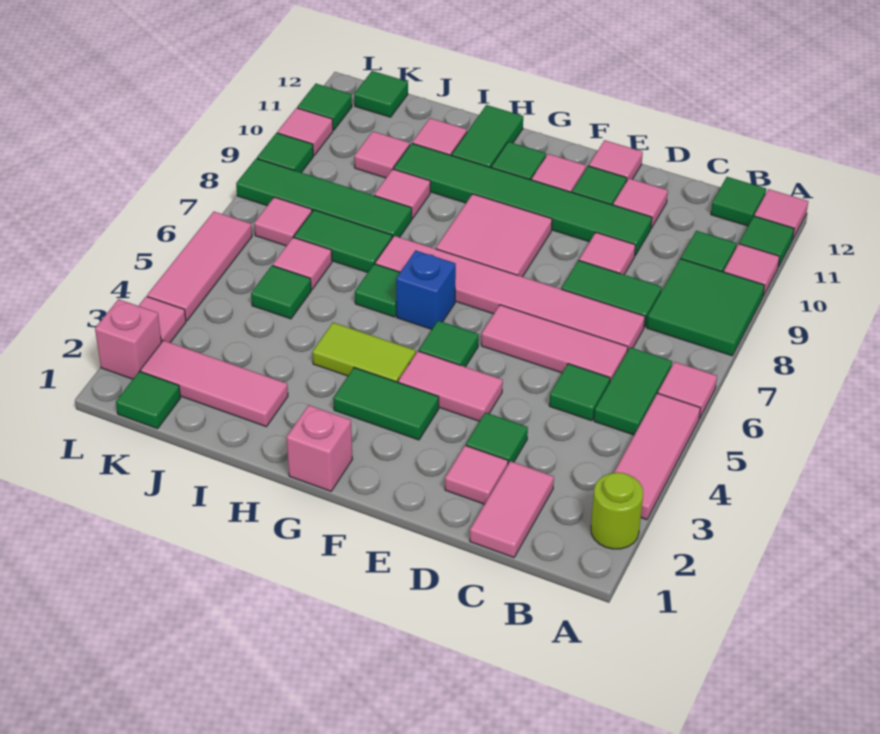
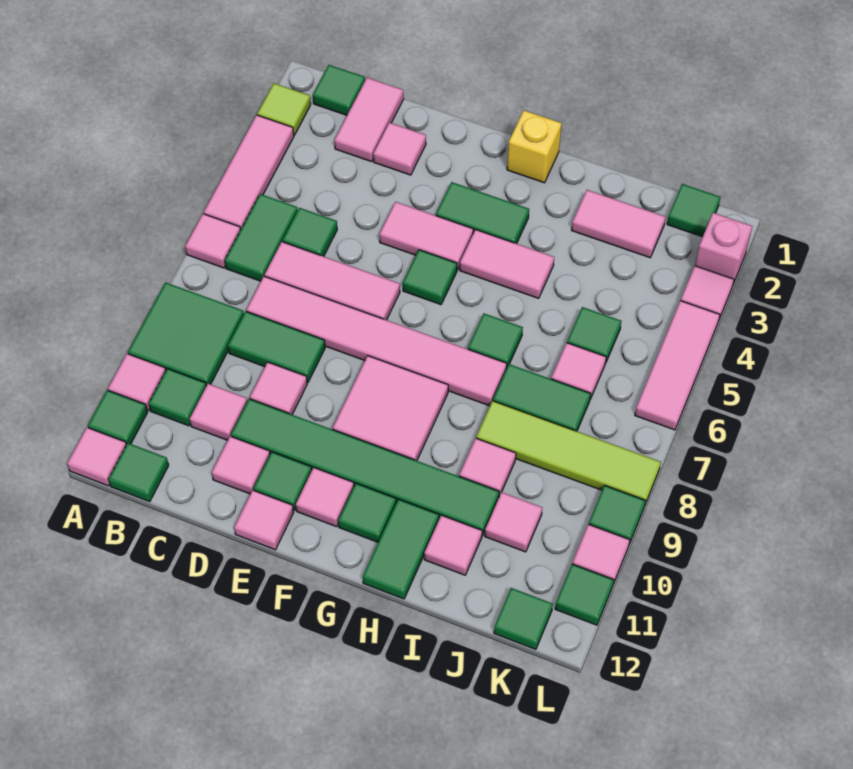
lime 1x1 round brick [591,472,643,549] -> lime 1x1 tile [257,83,311,135]
green 1x1 tile [466,412,528,464] -> green 1x1 tile moved to [313,65,365,115]
pink 1x1 brick [286,405,352,491] -> yellow 1x1 brick [507,111,562,183]
lime 1x2 tile [312,323,416,382] -> pink 1x2 tile [460,230,554,298]
blue 1x1 brick [396,250,456,329] -> none
pink 1x3 tile [140,340,288,427] -> pink 1x2 tile [572,190,666,258]
green 1x4 tile [236,158,412,238] -> lime 1x4 tile [476,401,661,504]
pink 1x1 tile [254,197,312,246] -> pink 1x1 tile moved to [190,384,247,440]

